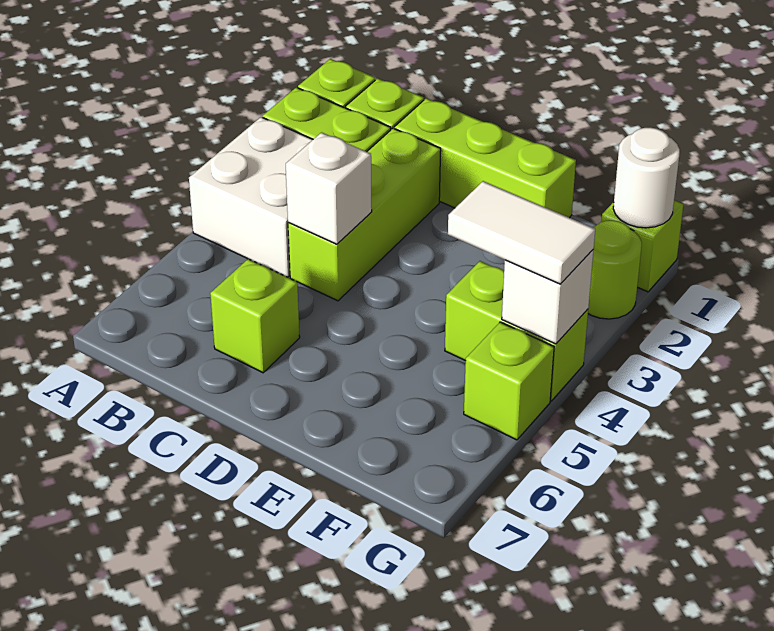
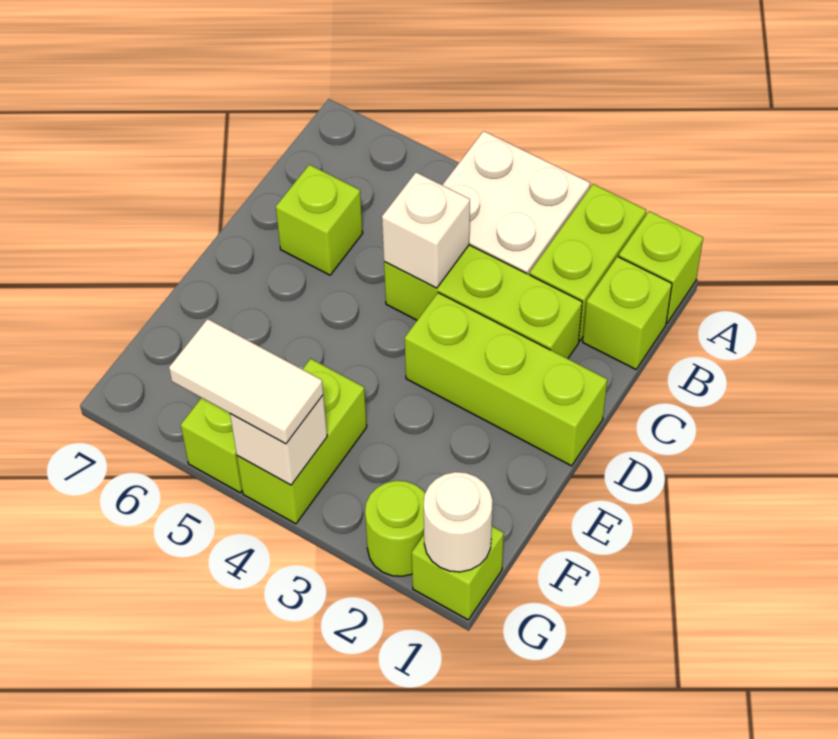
lime 1x3 brick [395,98,576,218] -> lime 1x3 brick turned to [405,293,607,466]
white 1x2 tile [448,181,595,284] -> white 1x2 tile turned to [169,319,323,444]

